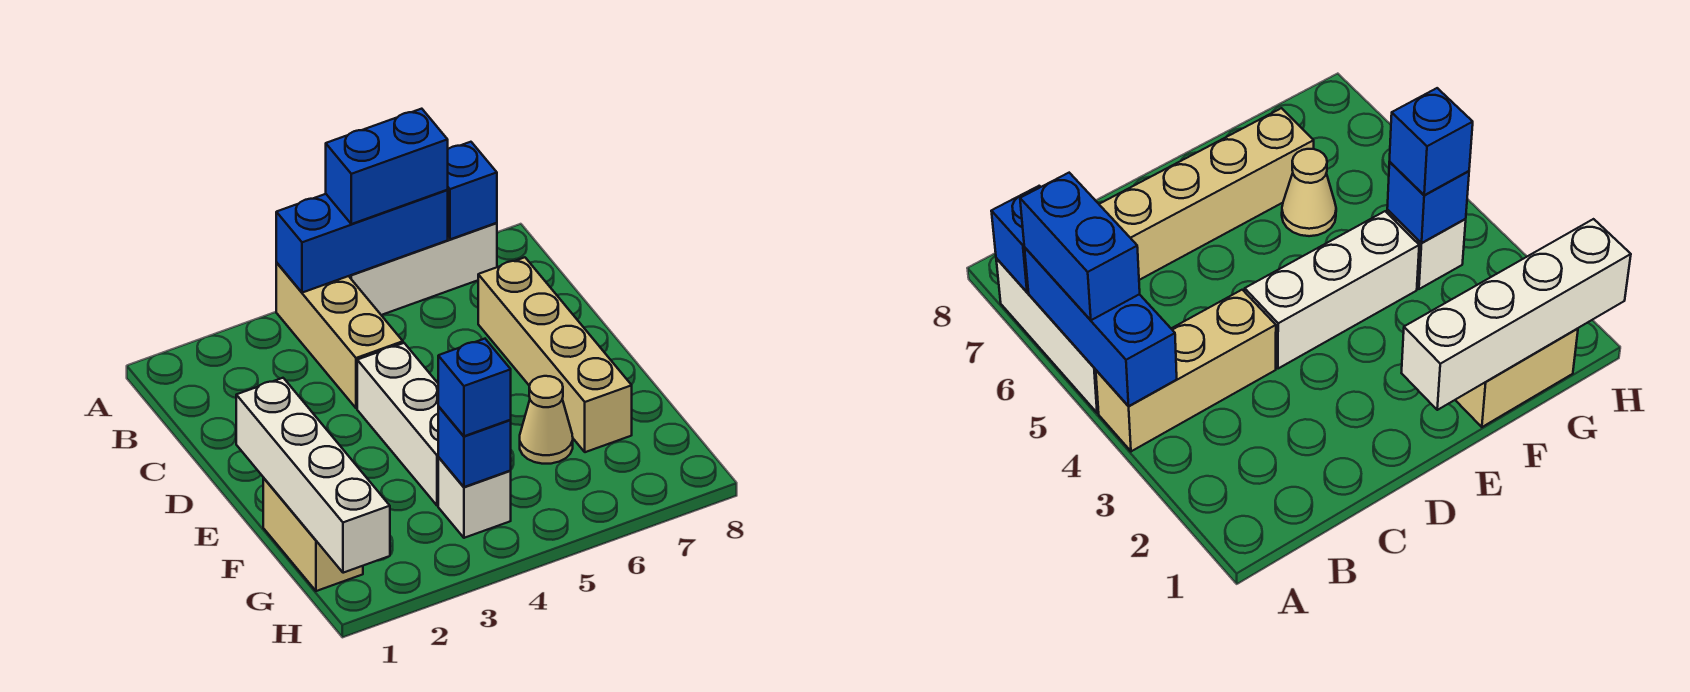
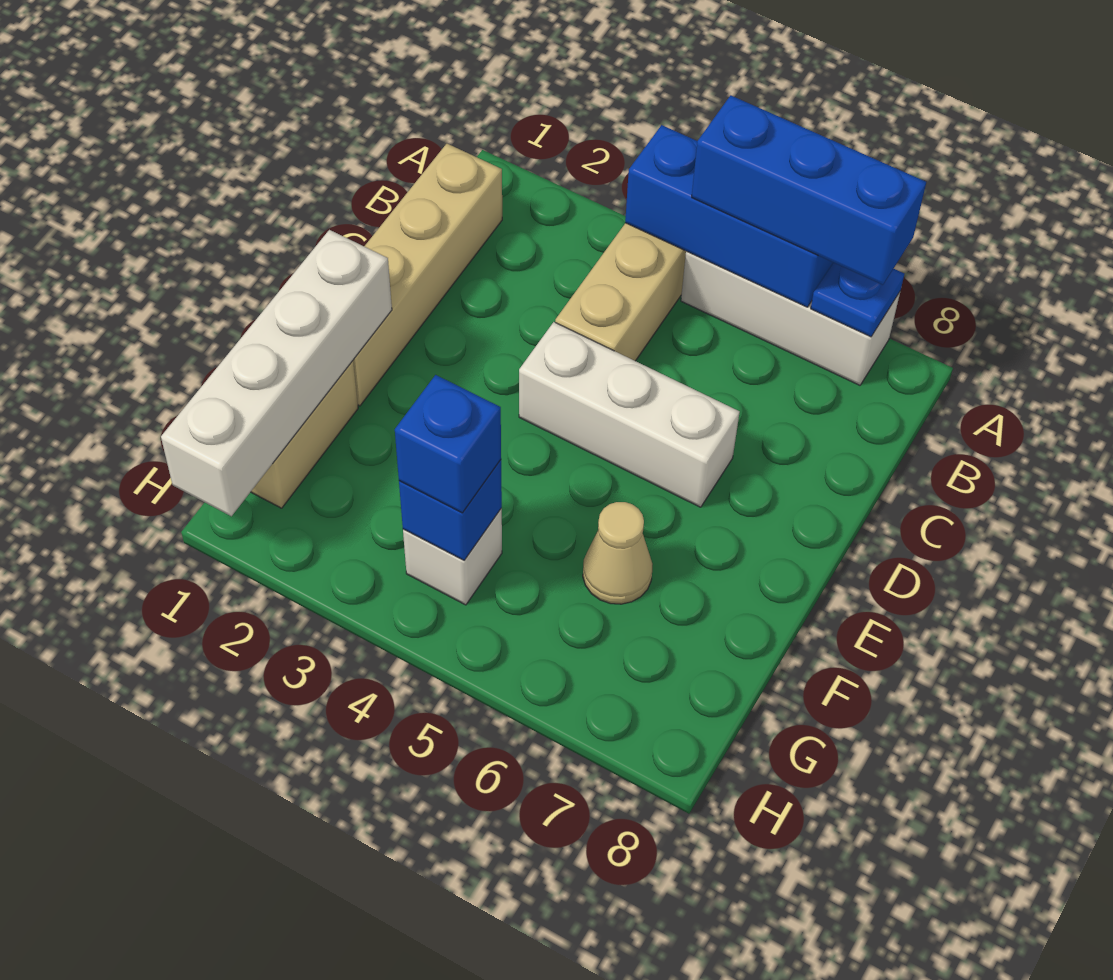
blue 1x2 brick [326,109,448,224] -> blue 1x3 brick [692,95,926,285]
blue 1x1 brick [448,142,497,239] -> blue 1x1 plate [811,262,904,337]
tan 1x4 brick [478,257,632,452] -> tan 1x4 brick moved to [353,144,502,406]
white 1x3 brick [357,343,438,505] -> white 1x3 brick turned to [519,322,740,507]

